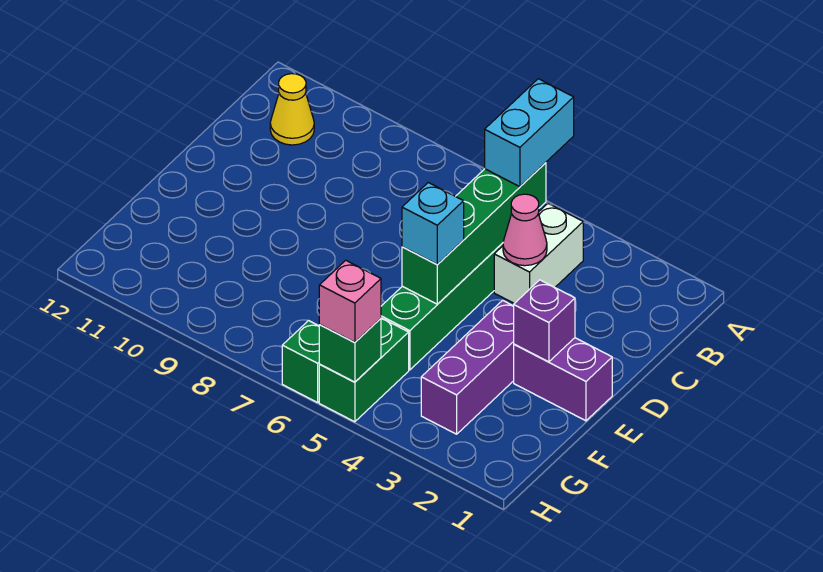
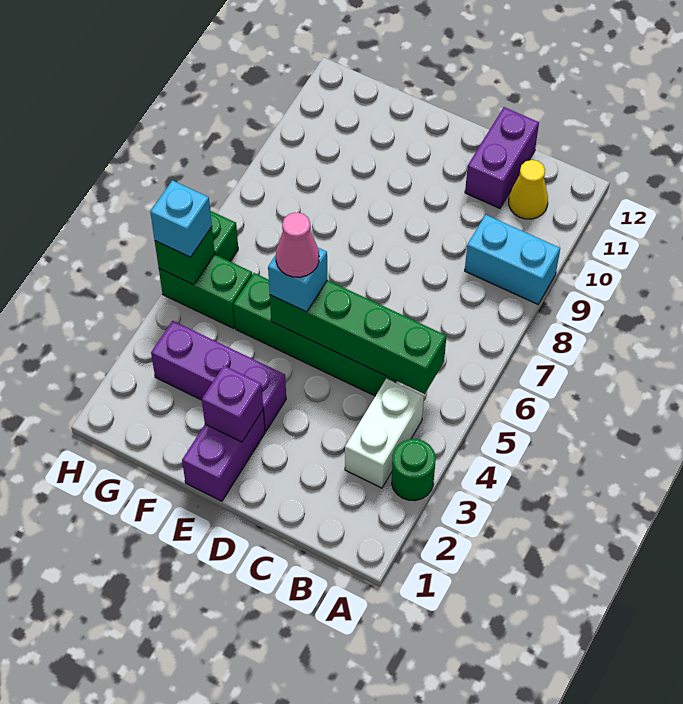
none -> green 1x1 round brick [392,439,436,501]
cyan 1x2 brick [485,79,574,187] -> cyan 1x2 brick moved to [465,214,560,304]
white 1x2 brick [494,204,583,303] -> white 1x2 brick turned to [345,378,424,488]
pink 1x1 cone [503,194,547,266] -> pink 1x1 cone moved to [276,212,319,277]
none -> purple 1x2 brick [465,107,539,208]
pink 1x1 brick [319,260,381,342] -> cyan 1x1 brick [150,180,212,257]

